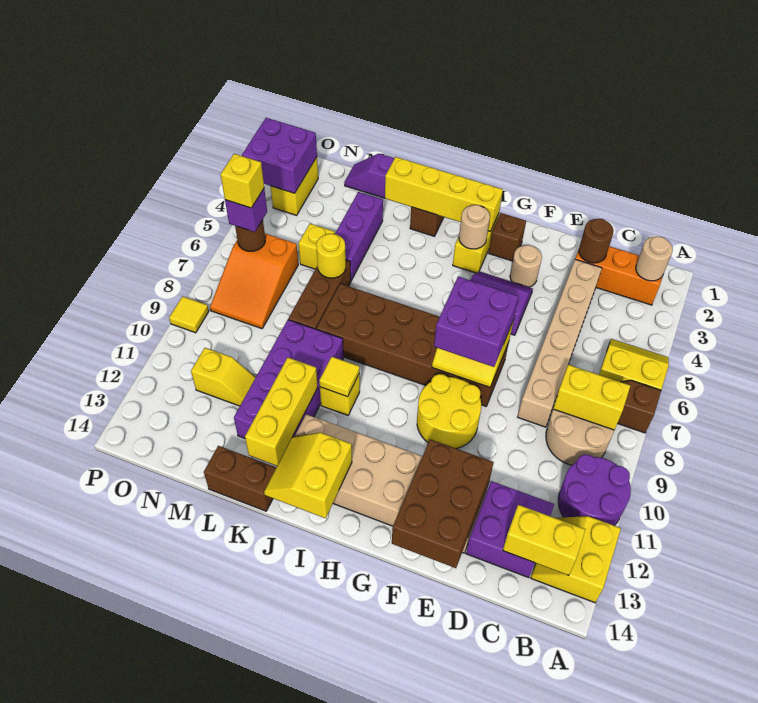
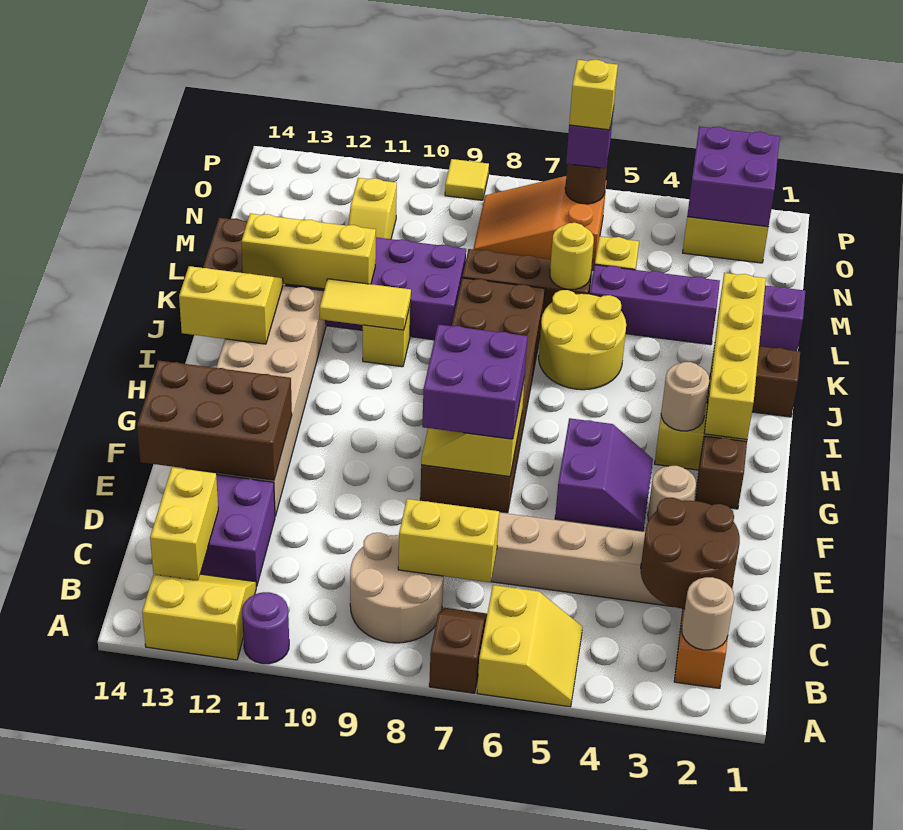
purple 2x2 round brick [558,455,631,526] -> purple 1x1 round brick [242,592,289,664]
yellow 1x2 brick [553,365,630,430] -> yellow 1x2 brick turned to [398,499,499,582]
brown 1x1 round brick [579,219,614,263] -> brown 2x2 round brick [641,498,740,609]
yellow 2x2 round brick [417,374,481,449] -> yellow 2x2 round brick moved to [539,290,626,390]
yellow 1x1 tile [319,357,359,397] -> yellow 1x2 tile [320,279,411,330]

